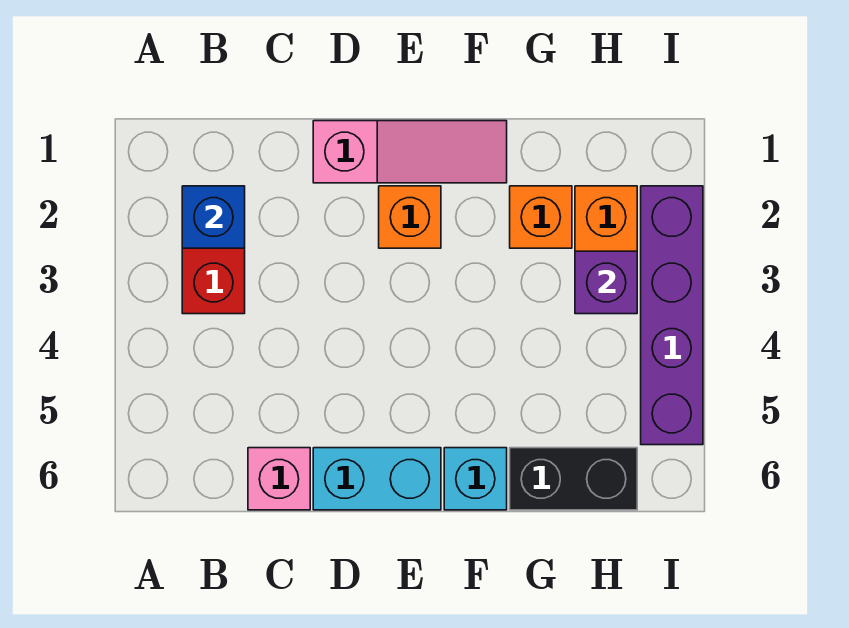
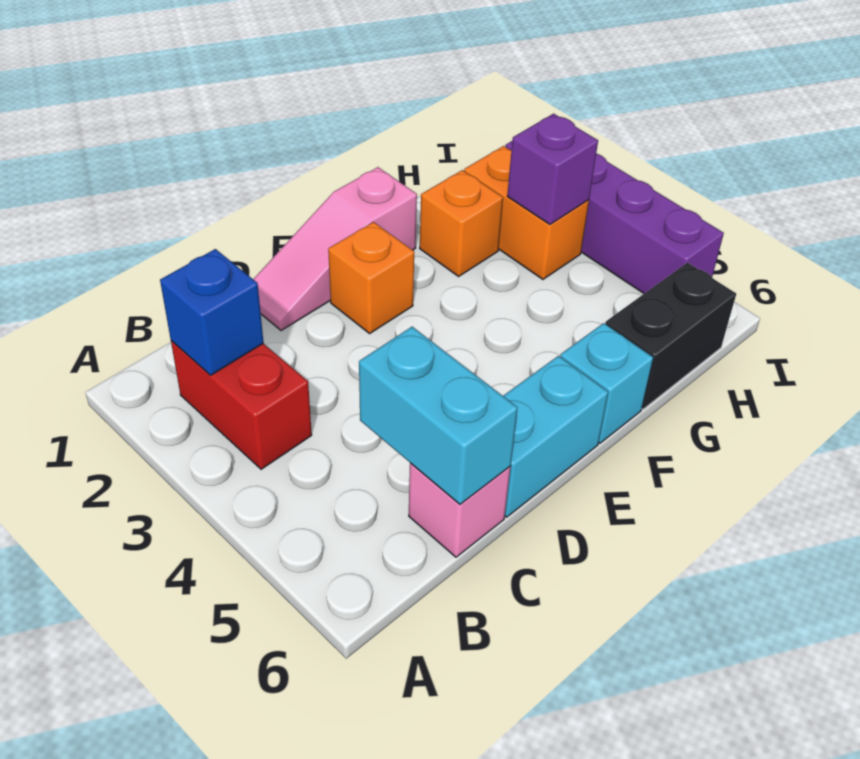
none -> cyan 1x2 brick [359,327,518,504]
pink 1x3 slope [313,121,507,183] -> pink 1x3 slope turned to [253,167,417,331]

